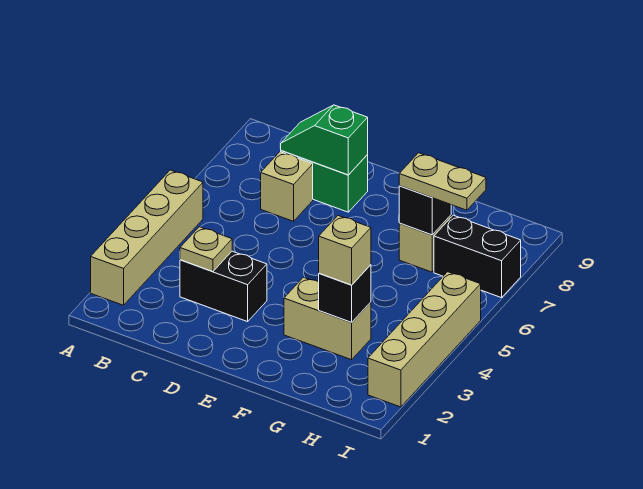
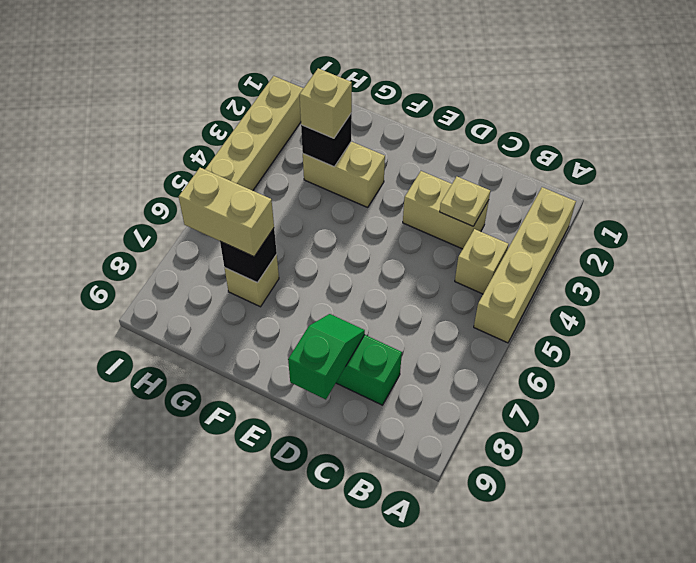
black 1x2 brick [180,251,267,322] -> tan 1x2 brick [403,171,489,249]
tan 1x1 brick [261,152,313,221] -> tan 1x1 brick moved to [455,229,508,294]
green 1x2 slope [281,105,368,175] -> green 1x2 slope turned to [288,314,365,399]
tan 1x2 plate [399,153,486,210] -> tan 1x2 brick [179,168,274,257]
black 1x2 brick [434,215,521,298] -> none

